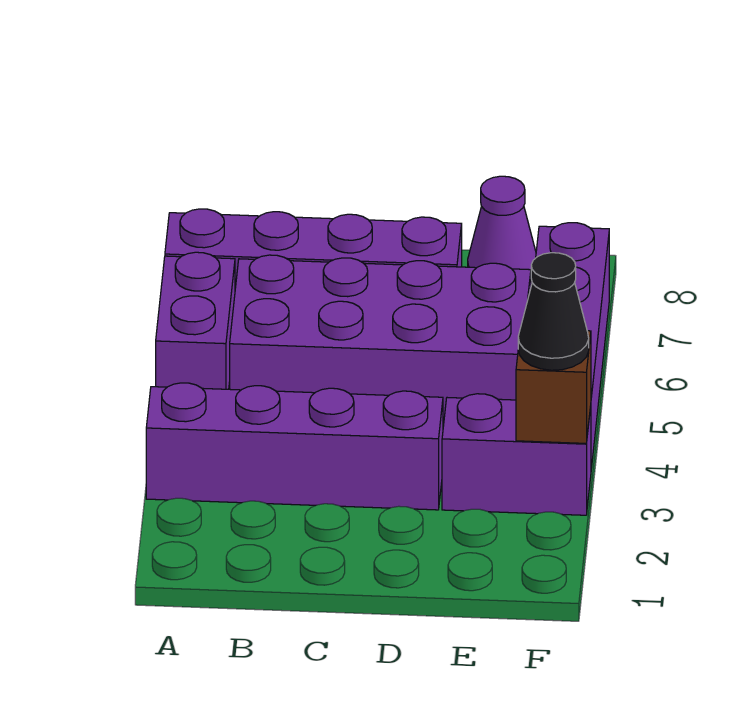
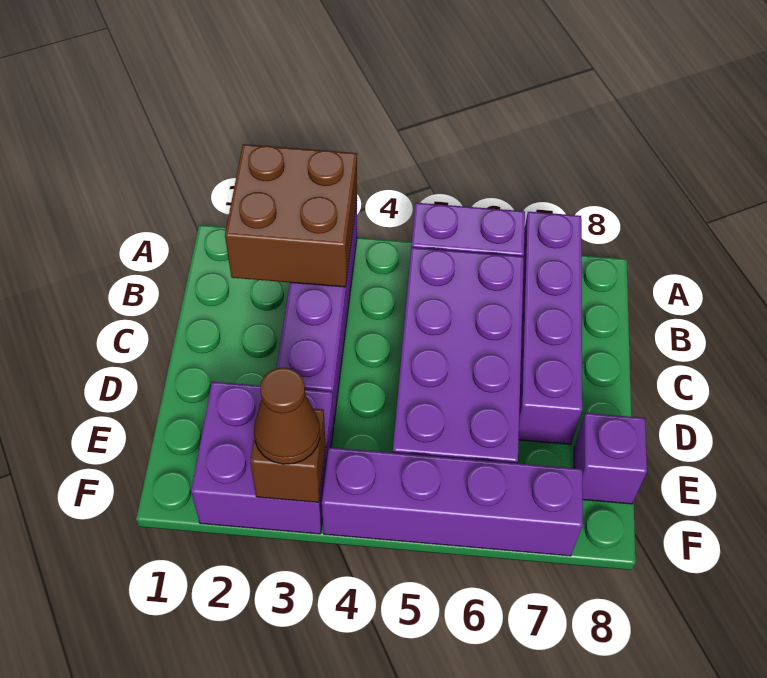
none -> brown 2x2 brick [225,144,357,287]
purple 1x2 brick [442,394,591,515] -> purple 2x2 brick [191,382,334,534]
purple 1x1 cone [468,176,536,285] -> purple 1x1 brick [574,413,647,504]
black 1x1 cone [518,253,589,370] -> brown 1x1 cone [254,368,320,464]

